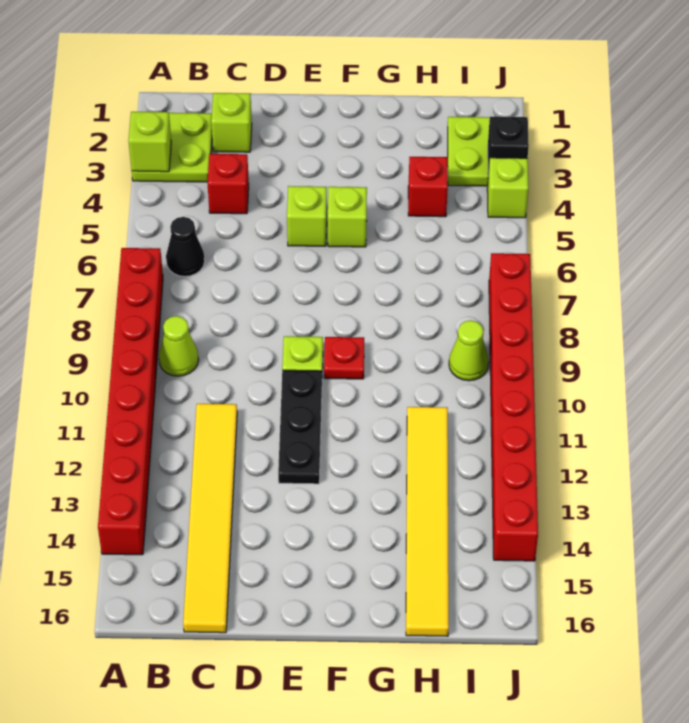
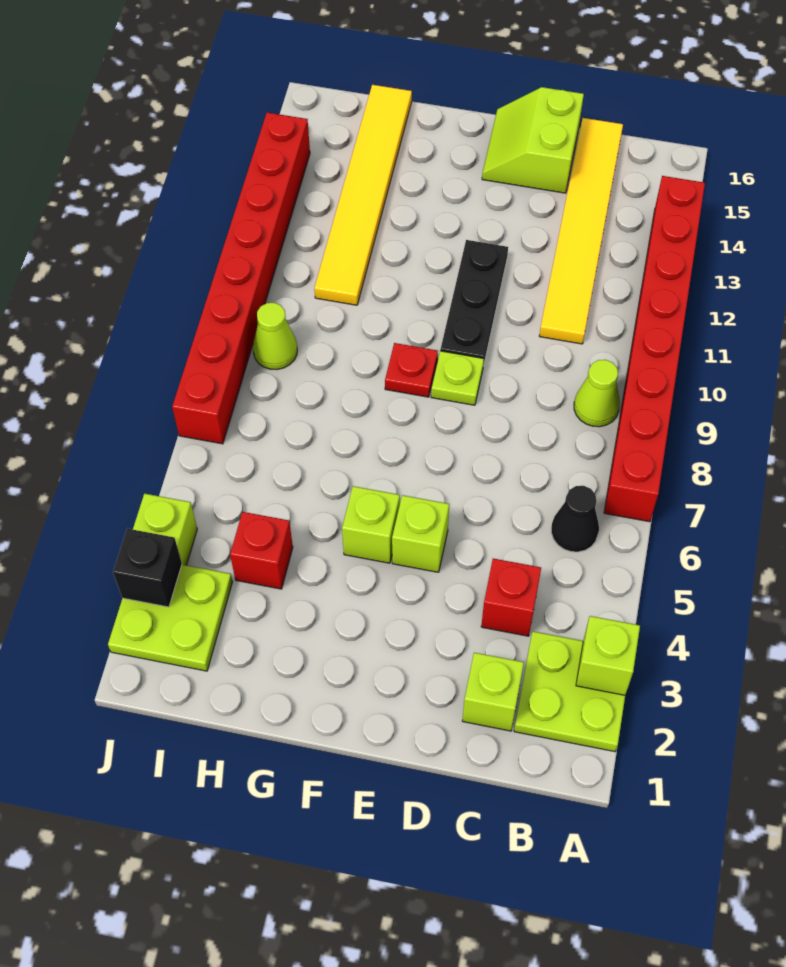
none -> lime 2x2 slope [482,87,584,193]

